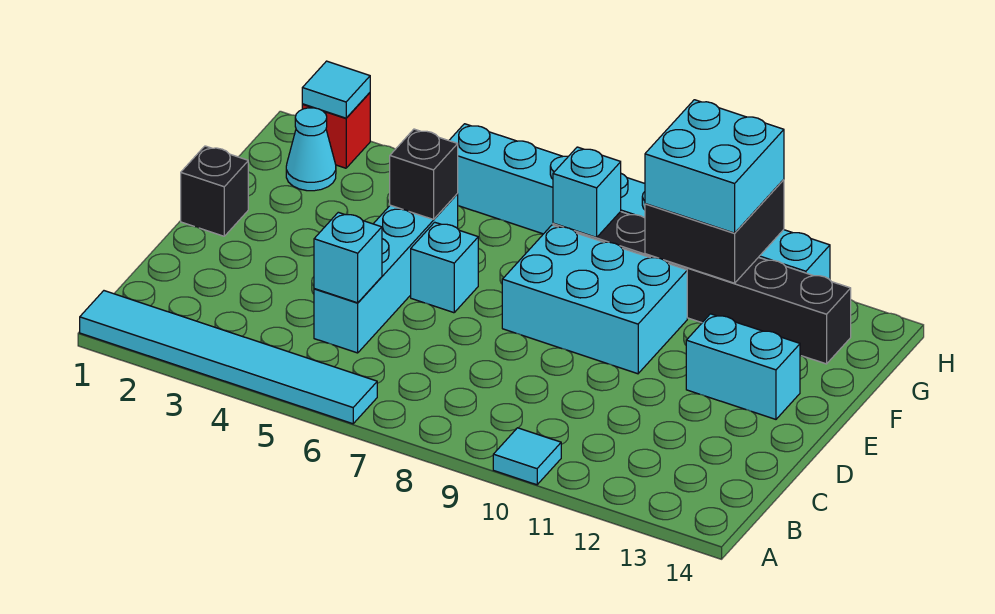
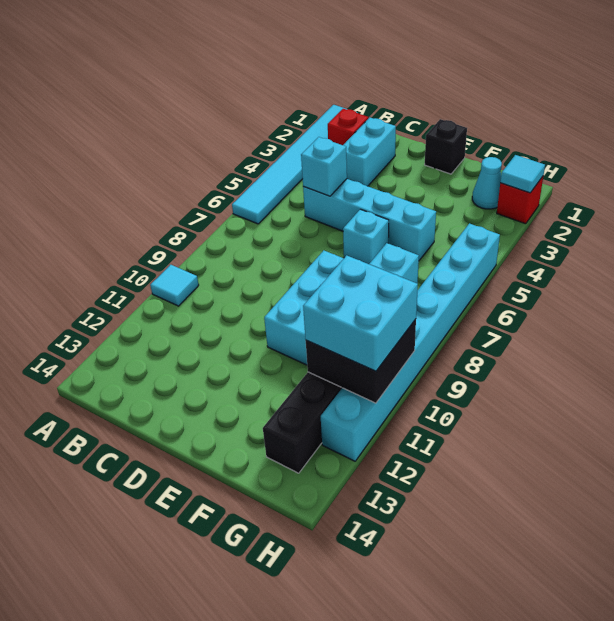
none -> red 1x1 brick [328,109,368,145]
cyan 1x2 brick [686,314,800,419] -> cyan 1x2 brick moved to [343,118,396,186]
black 1x1 brick [390,129,458,219] -> none

